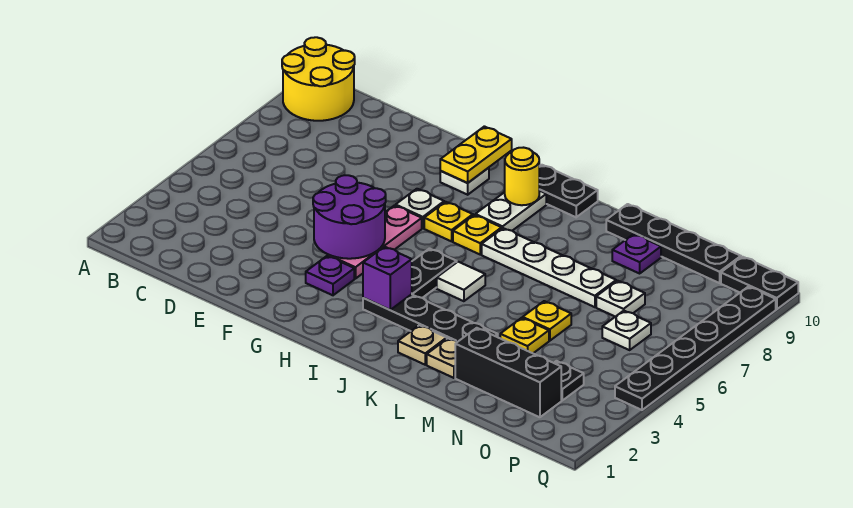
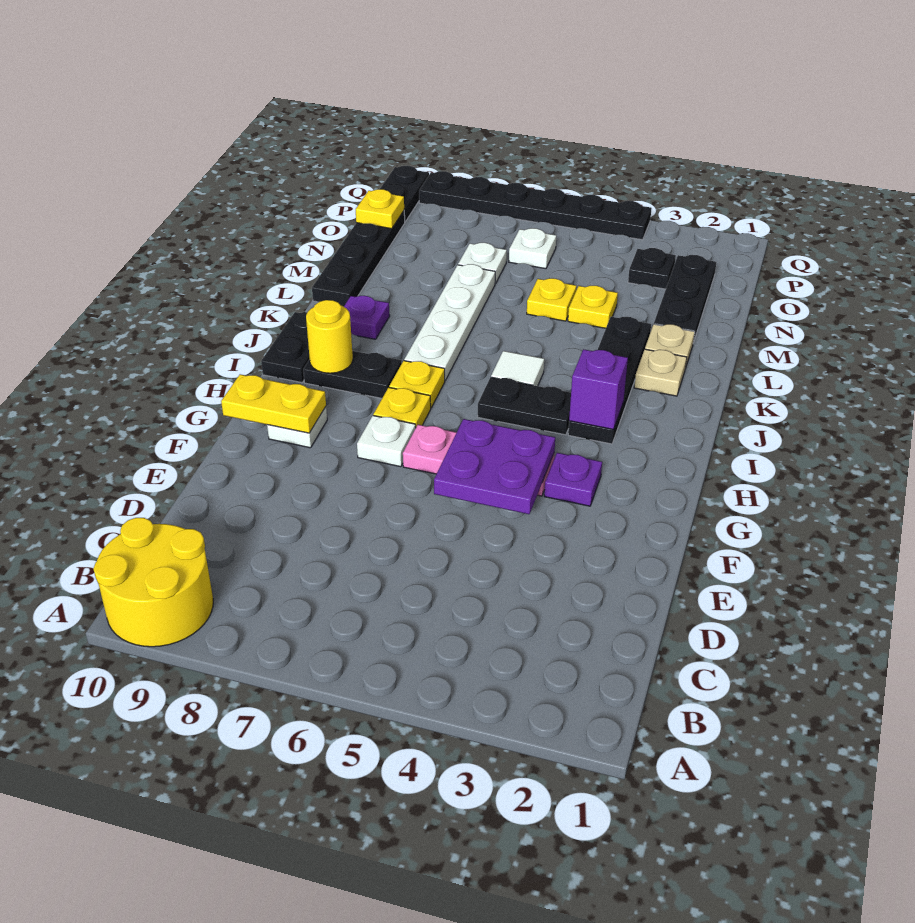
purple 2x2 round brick [313,175,386,259] -> purple 2x2 plate [434,419,555,514]
white 1x2 plate [475,191,546,231] -> black 1x2 plate [303,351,402,398]
black 1x3 brick [455,328,561,417] -> black 1x3 plate [654,255,716,343]
purple 1x1 plate [612,234,661,273] -> purple 1x1 plate moved to [344,296,390,339]
none -> yellow 1x1 plate [356,189,404,229]

